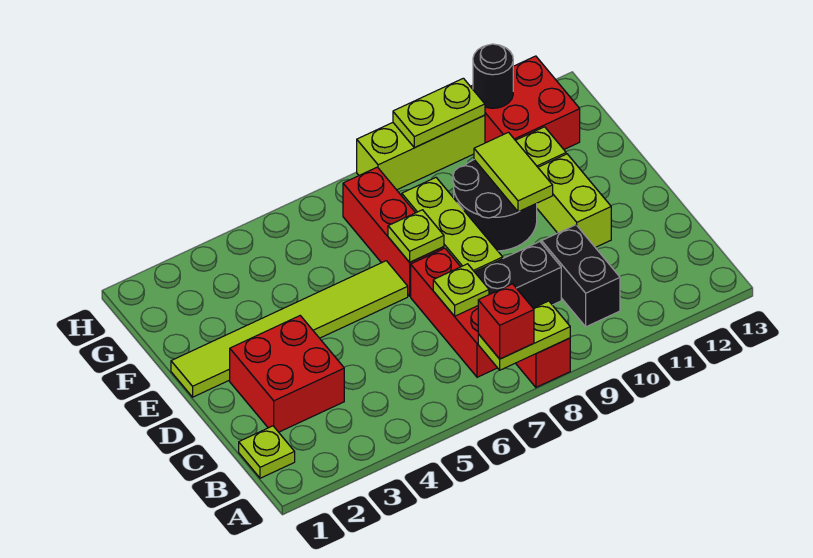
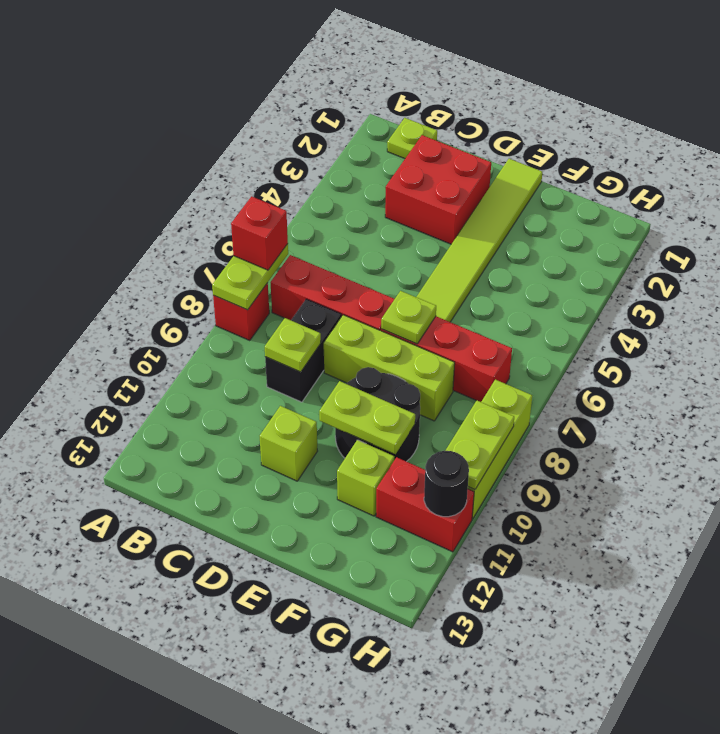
black 1x2 brick [542,225,620,327] -> none
lime 1x1 plate [433,264,489,316] -> lime 1x1 plate moved to [265,318,321,372]
lime 1x2 brick [537,154,611,247] -> lime 1x1 brick [260,406,317,481]
lime 1x2 tile [474,132,553,212] -> lime 1x2 plate [319,381,415,454]
red 2x2 brick [470,56,580,149] -> red 1x2 brick [376,457,474,552]

